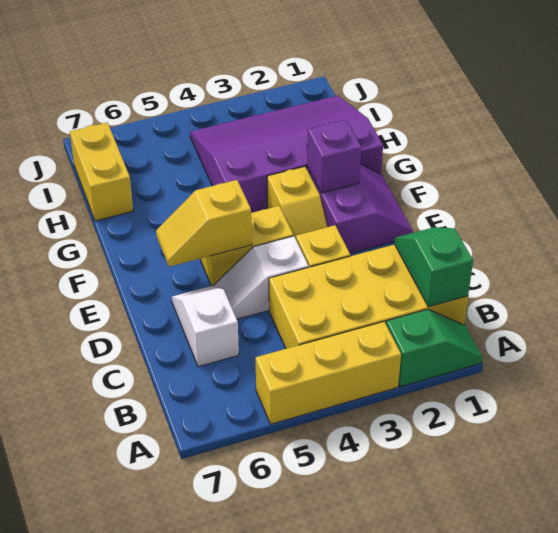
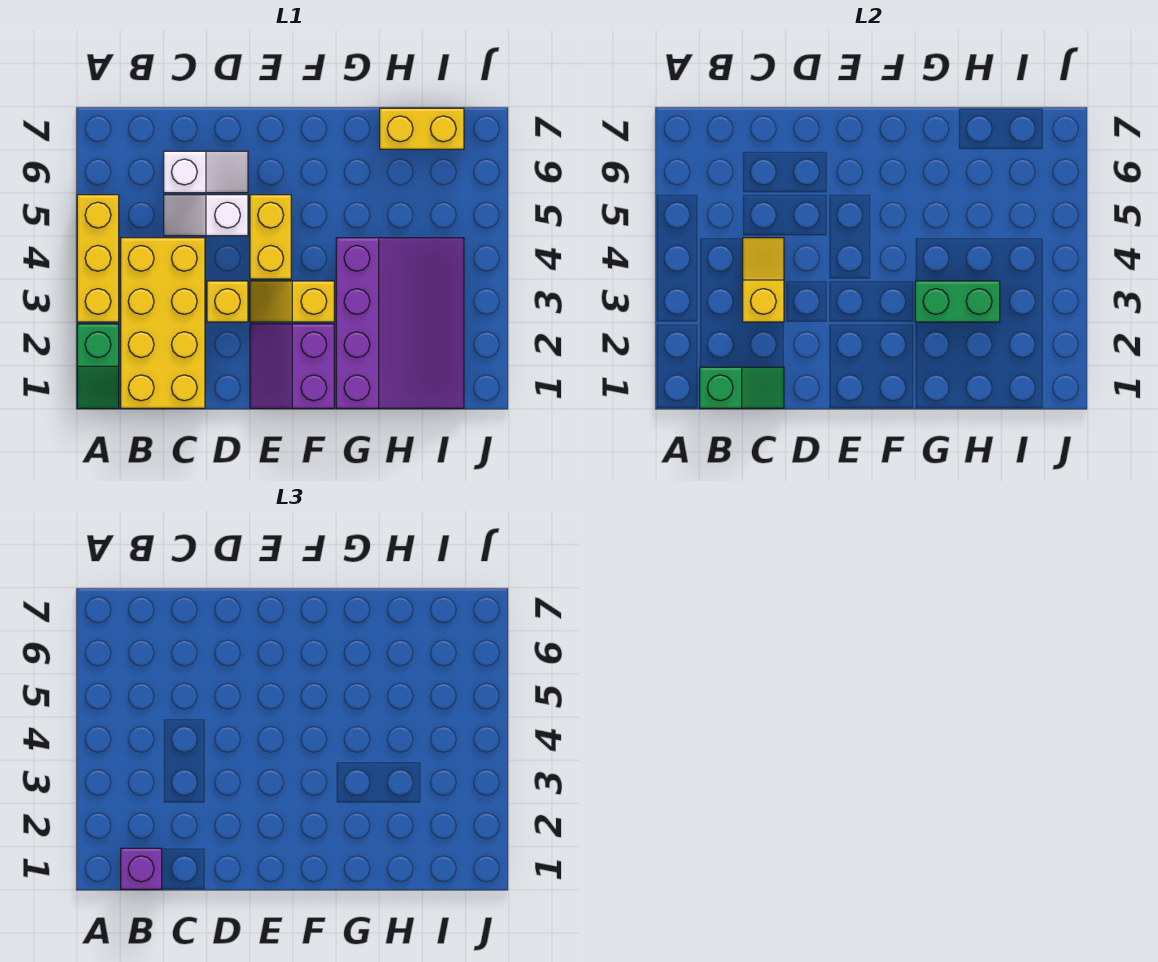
white 1x2 slope [214,236,309,319] -> white 1x2 slope turned to [164,195,248,236]
purple 2x2 slope [307,164,413,253] -> purple 2x2 slope turned to [250,324,334,408]
yellow 1x2 slope [156,180,252,267] -> yellow 1x2 slope moved to [743,238,784,322]
purple 1x1 brick [307,120,361,193] -> purple 1x1 brick moved to [121,848,162,889]
none -> green 1x2 brick [915,281,1000,322]

